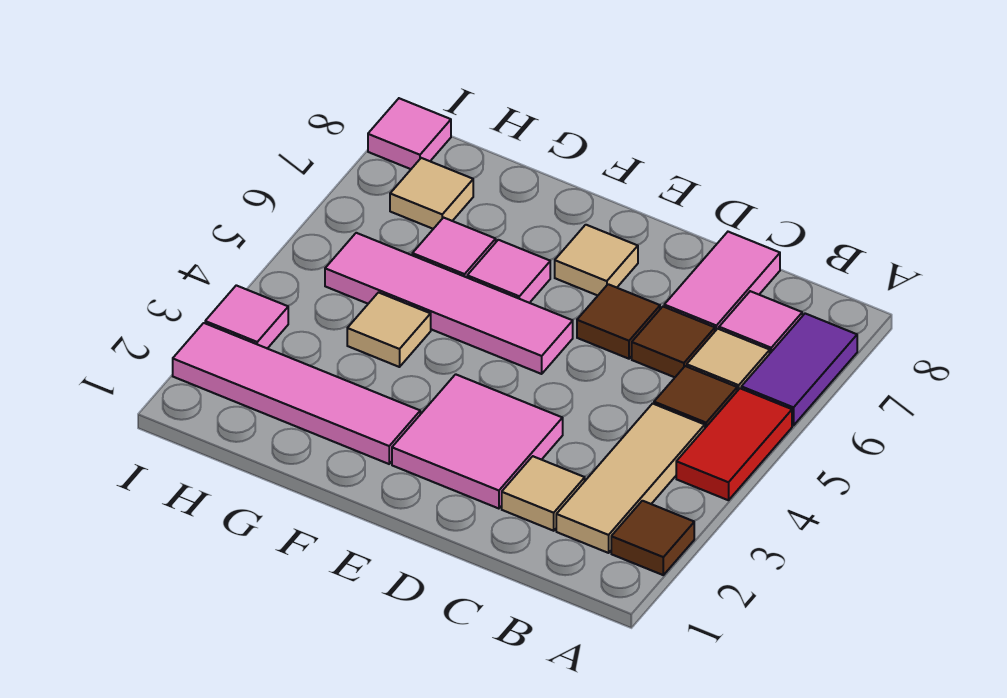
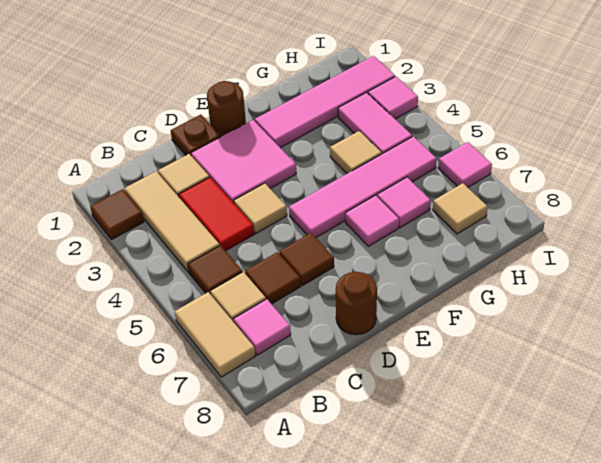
red 1x2 tile [676,388,792,500] -> red 1x2 tile moved to [179,177,254,251]
purple 1x2 tile [741,314,857,425] -> tan 1x2 tile [175,292,255,377]
pink 1x2 tile [664,232,780,331] -> pink 1x2 tile moved to [338,92,412,154]
none -> brown 1x1 plate [171,115,221,155]
none -> brown 1x1 round brick [336,272,377,335]
none -> brown 1x1 round brick [207,81,246,137]
tan 1x1 tile [555,225,638,296] -> tan 1x1 tile moved to [234,183,287,233]
pink 1x1 tile [368,98,451,169] -> pink 1x1 tile moved to [438,142,492,187]

